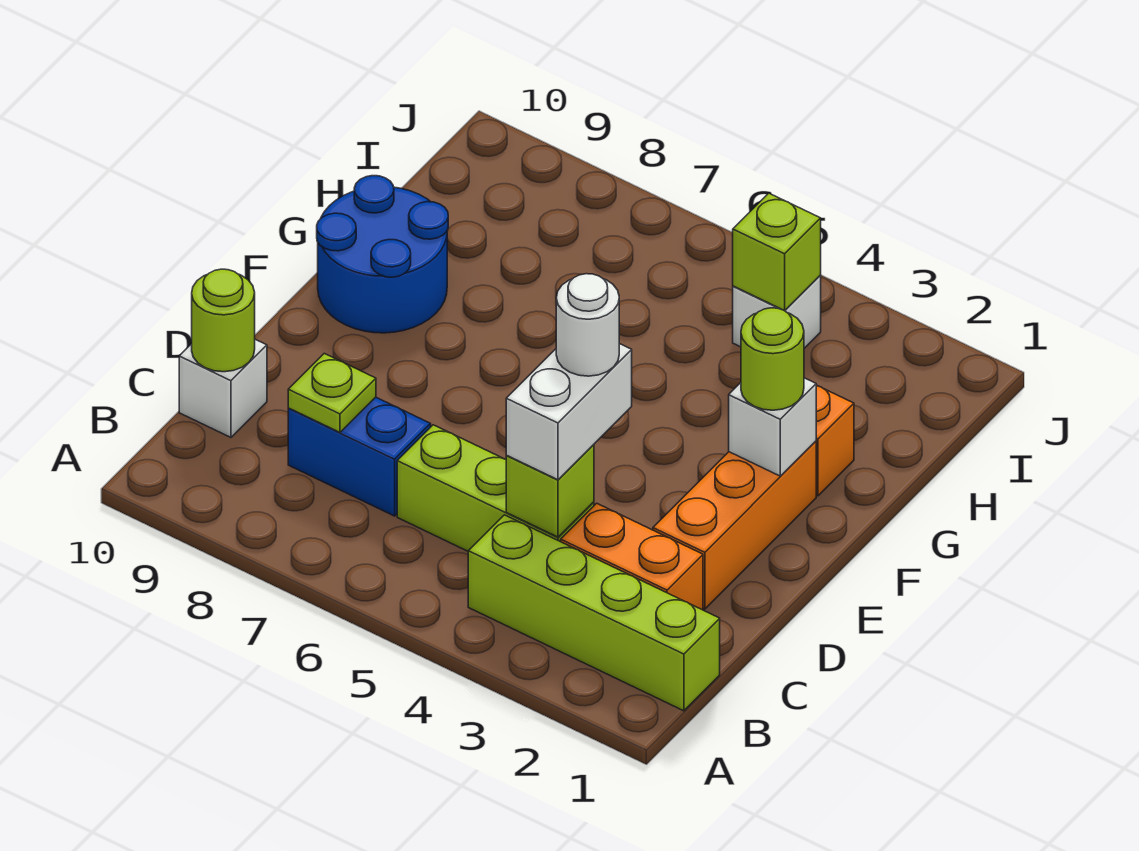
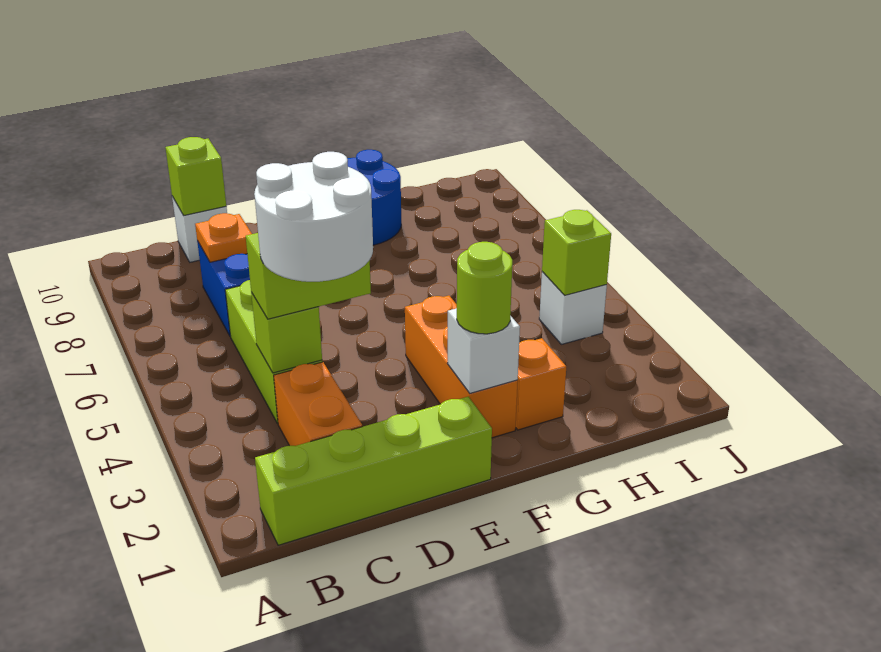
lime 1x4 brick [468,515,720,711] -> lime 1x4 brick turned to [255,397,492,545]
white 1x2 brick [506,344,632,480] -> lime 1x2 brick [246,233,371,319]
lime 1x1 plate [288,353,376,432] -> orange 1x1 plate [195,213,252,262]
lime 1x1 round brick [192,269,255,372] -> lime 1x1 brick [165,137,226,216]
orange 1x3 brick [653,441,816,609] -> orange 1x3 brick turned to [405,296,518,438]
white 1x1 round brick [556,274,619,376] -> white 2x2 round brick [254,152,373,282]

